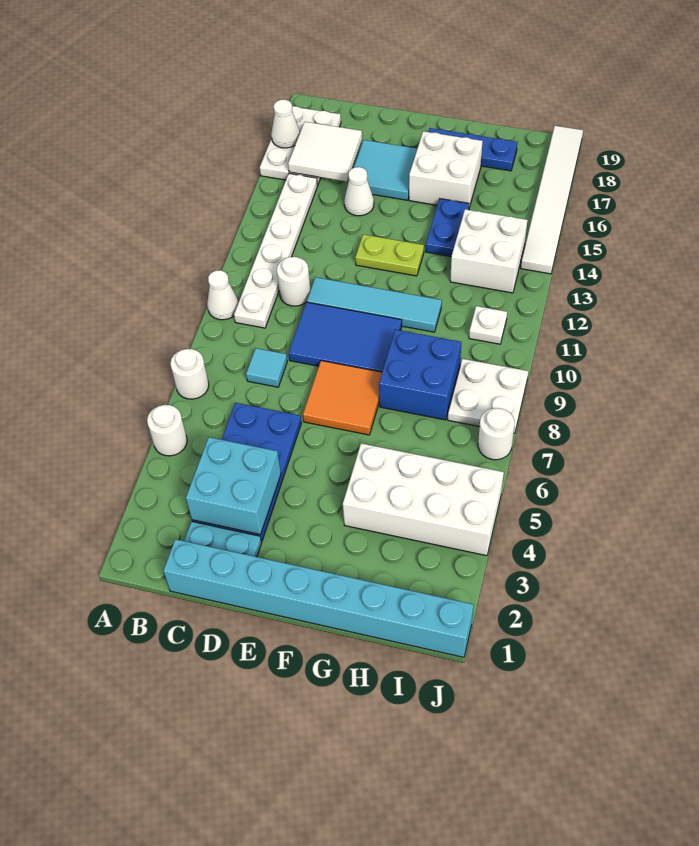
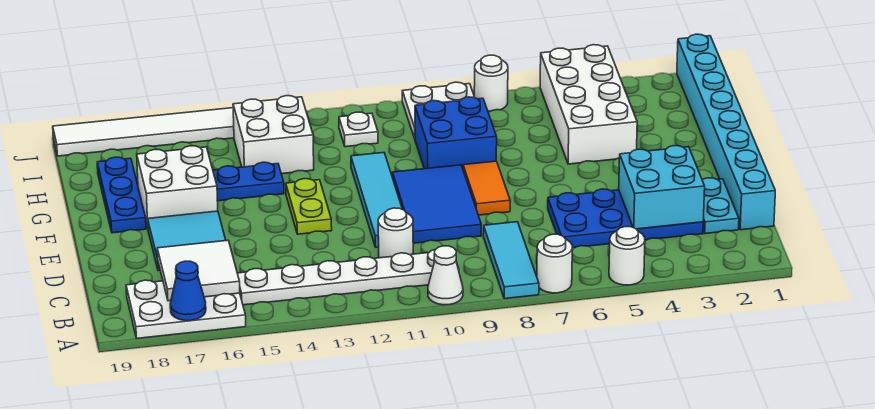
white 1x1 cone [271,100,300,148] -> blue 1x1 cone [170,261,206,321]
cyan 1x1 tile [246,348,287,387] -> cyan 1x3 tile [483,222,539,299]
white 1x1 cone [344,167,374,216] -> none
orange 2x2 tile [303,361,382,435] -> orange 1x2 tile [463,161,510,215]

